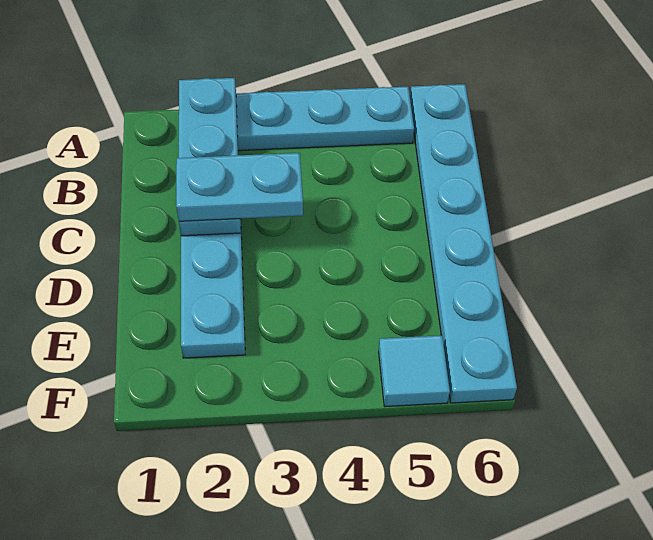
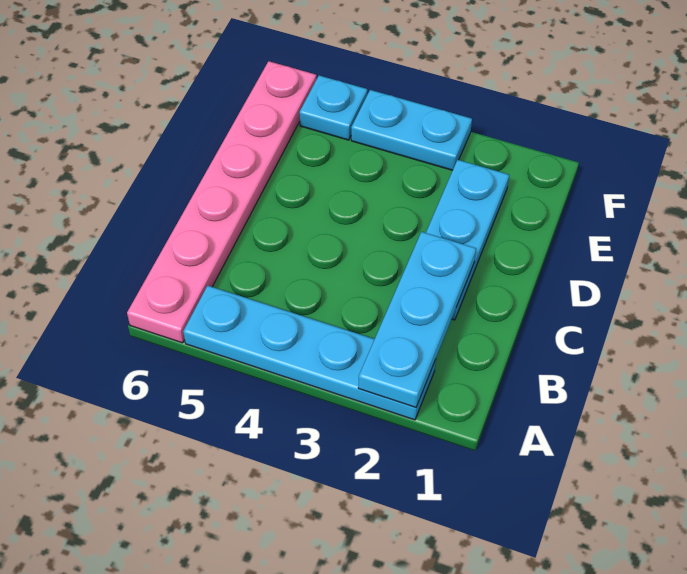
cyan 1x6 plate [410,84,517,403] -> pink 1x6 plate [127,61,316,343]
cyan 1x2 plate [176,153,303,221] -> cyan 1x2 plate moved to [351,90,472,170]
cyan 1x1 tile [379,335,450,407] -> cyan 1x1 plate [299,75,367,140]

